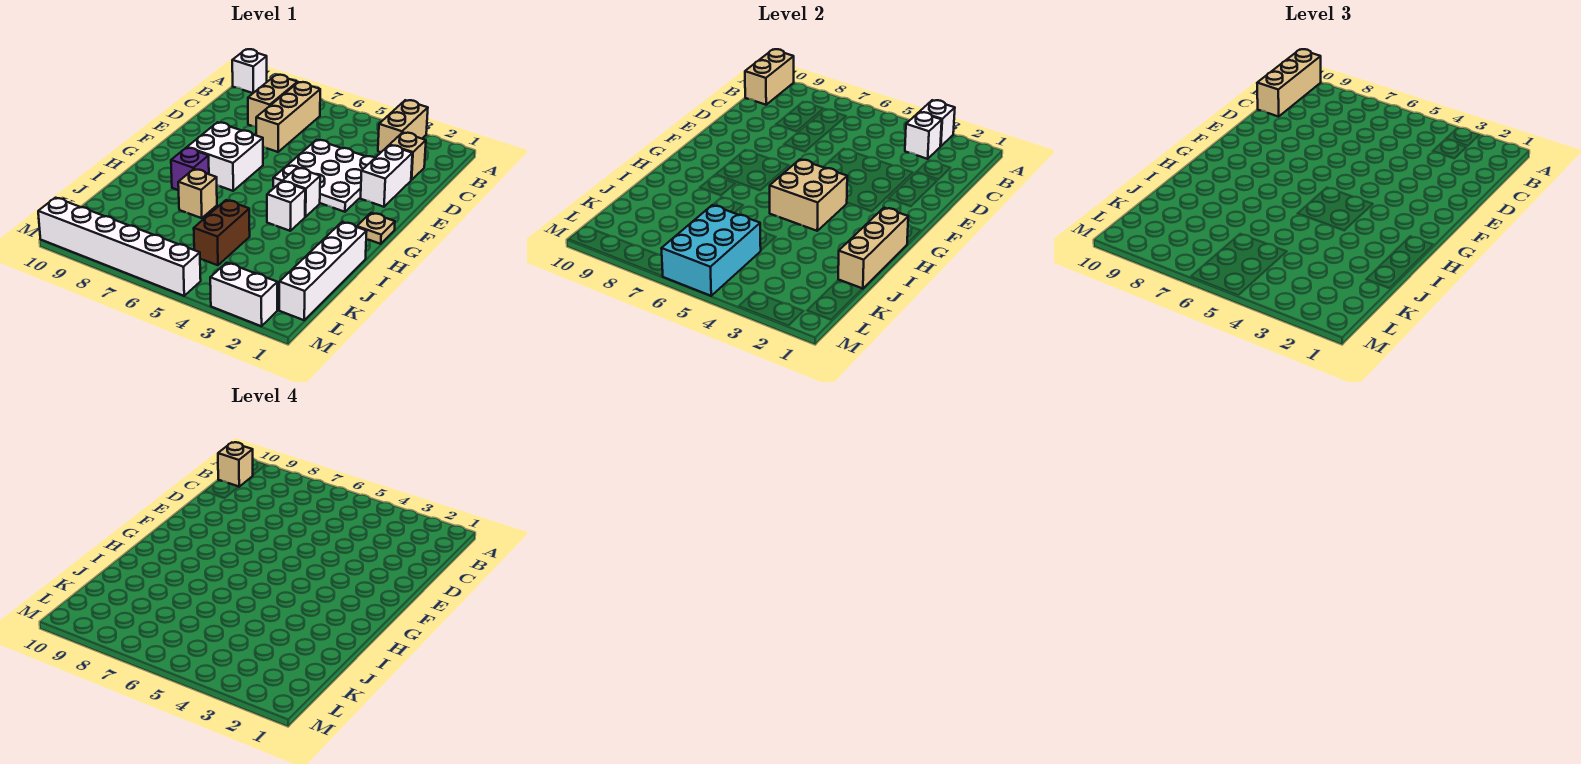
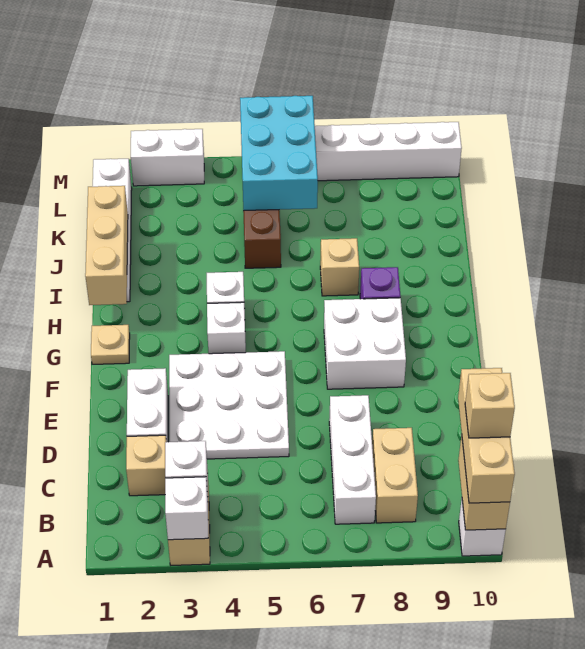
tan 1x3 brick [256,82,320,152] -> white 1x3 brick [329,395,376,524]
tan 2x2 brick [770,160,847,231] -> none

